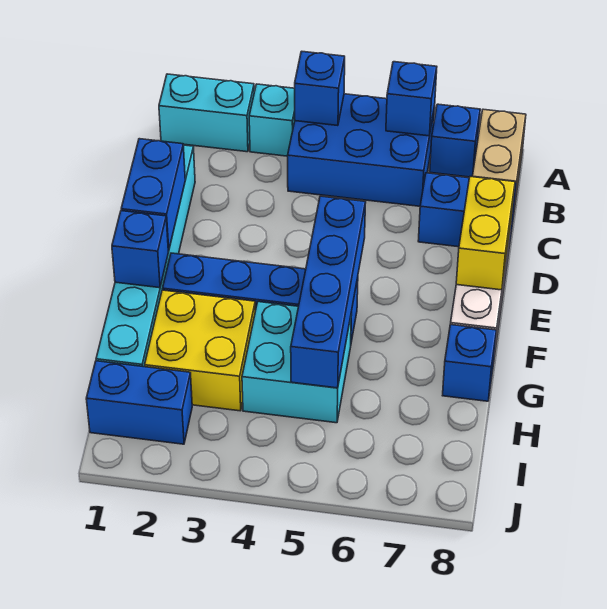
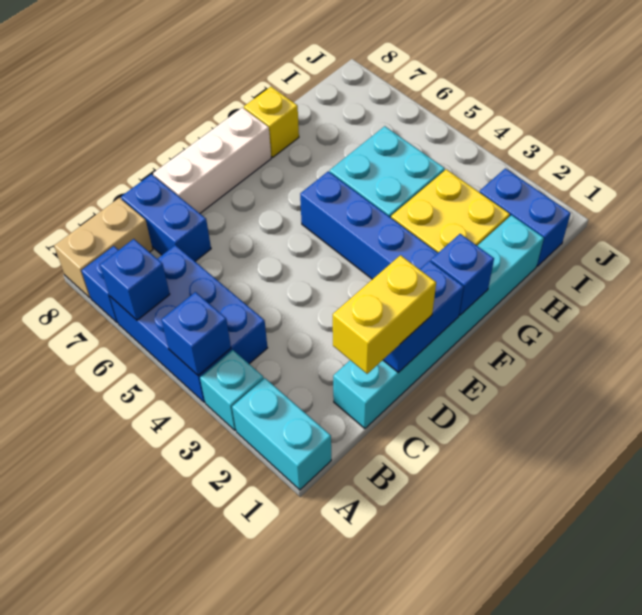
yellow 1x2 brick [456,176,515,290] -> yellow 1x2 brick moved to [333,255,436,374]
blue 1x4 brick [291,196,366,388] -> none
blue 1x1 brick [442,325,497,401] -> yellow 1x1 brick [244,87,299,157]

